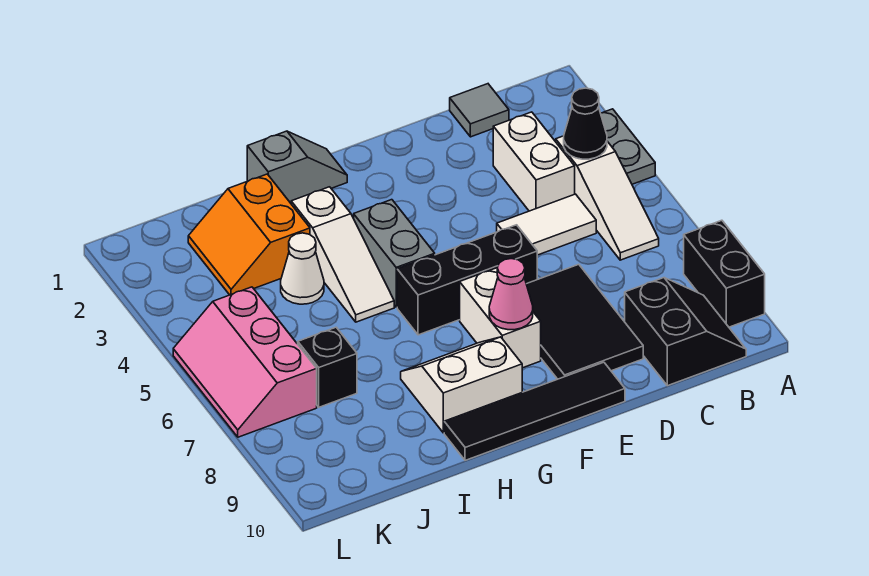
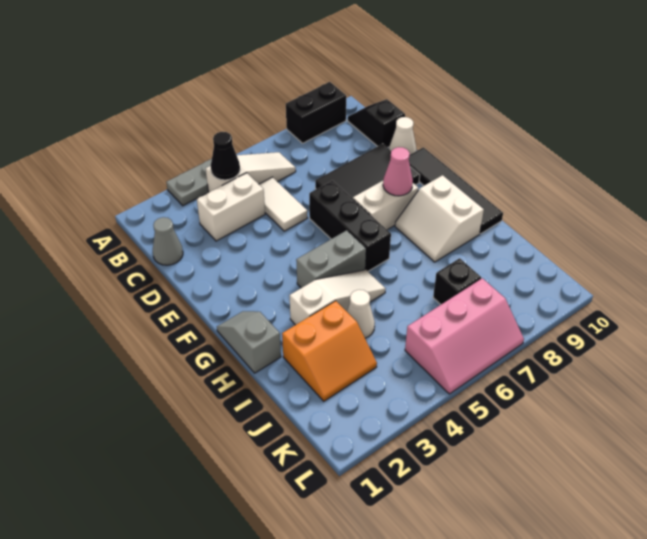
black 2x2 slope [625,278,746,386] -> black 1x2 slope [348,99,405,148]
grey 1x1 tile [450,84,509,137] -> grey 1x1 cone [153,217,183,265]
none -> white 1x1 cone [389,117,416,155]

